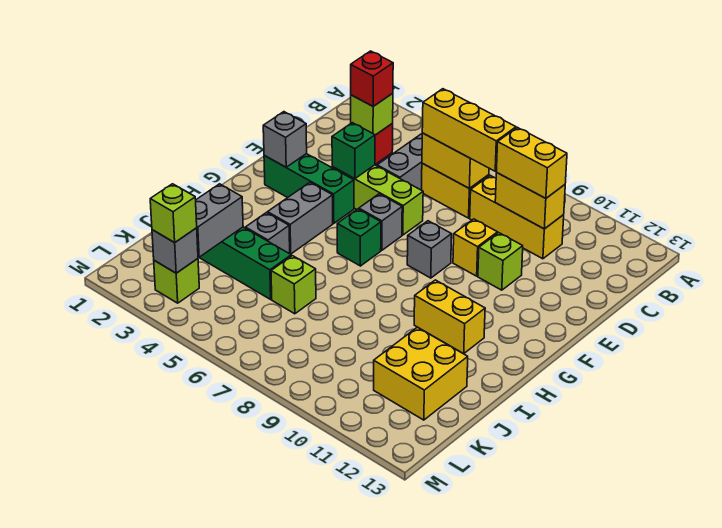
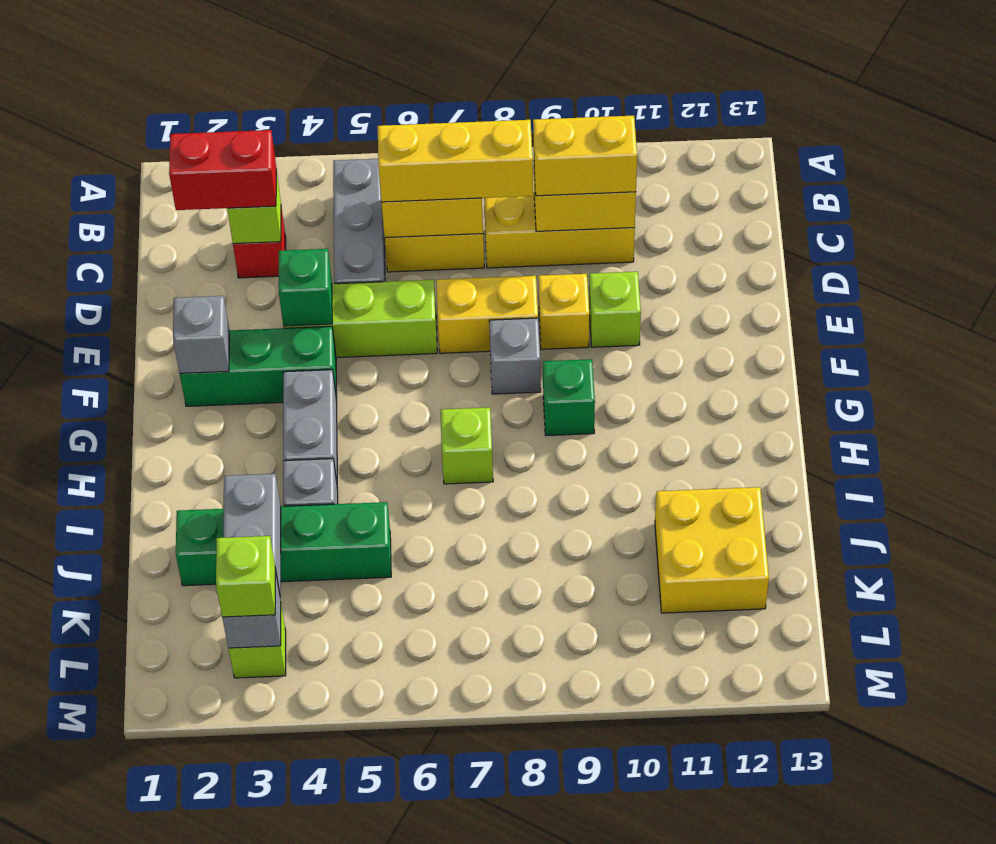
red 1x1 brick [351,51,393,106] -> red 1x2 brick [169,130,276,210]
grey 1x1 brick [359,194,402,250] -> none
green 1x1 brick [337,209,381,266] -> green 1x1 brick moved to [543,359,595,436]
yellow 1x2 brick [414,280,485,354] -> yellow 1x2 brick moved to [436,276,538,353]
lime 1x1 brick [271,256,316,314] -> lime 1x1 brick moved to [440,407,493,484]

